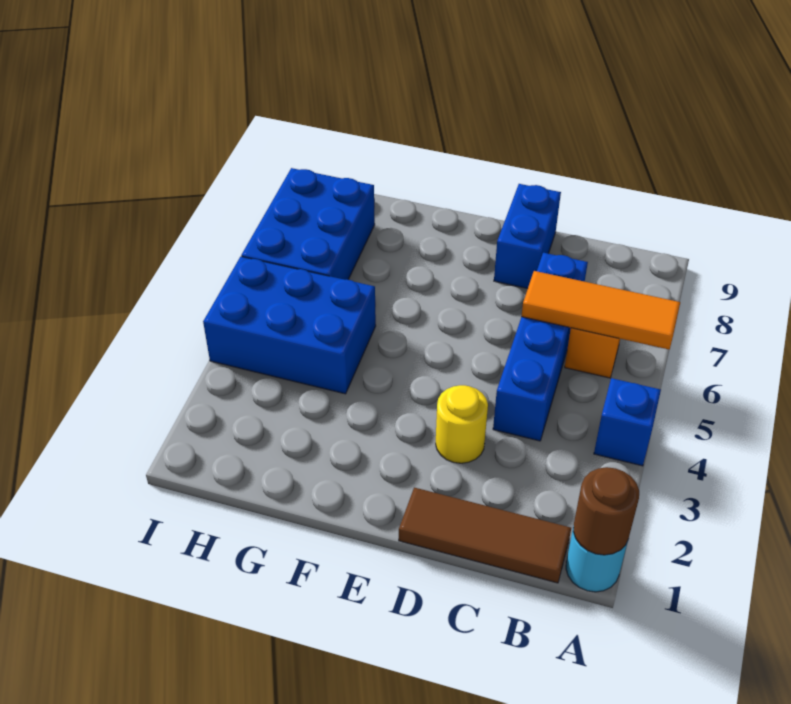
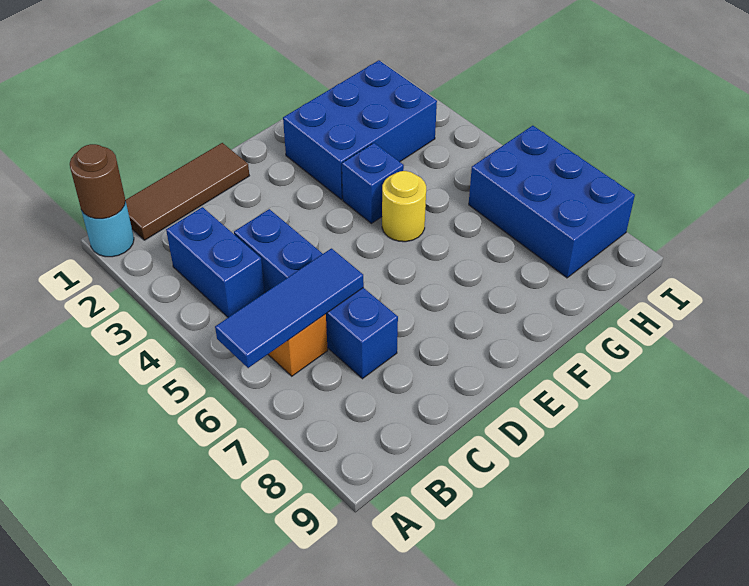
blue 1x1 brick [594,378,661,466] -> blue 1x1 brick moved to [342,143,404,223]
orange 1x3 tile [521,271,680,350] -> blue 1x3 tile [215,248,364,368]
yellow 1x1 round brick [436,385,488,463] -> yellow 1x1 round brick moved to [382,171,426,242]
blue 1x2 brick [494,184,561,289] -> blue 1x2 brick moved to [166,207,265,317]
blue 2x3 brick [203,257,376,394] -> blue 2x3 brick moved to [283,60,437,200]

